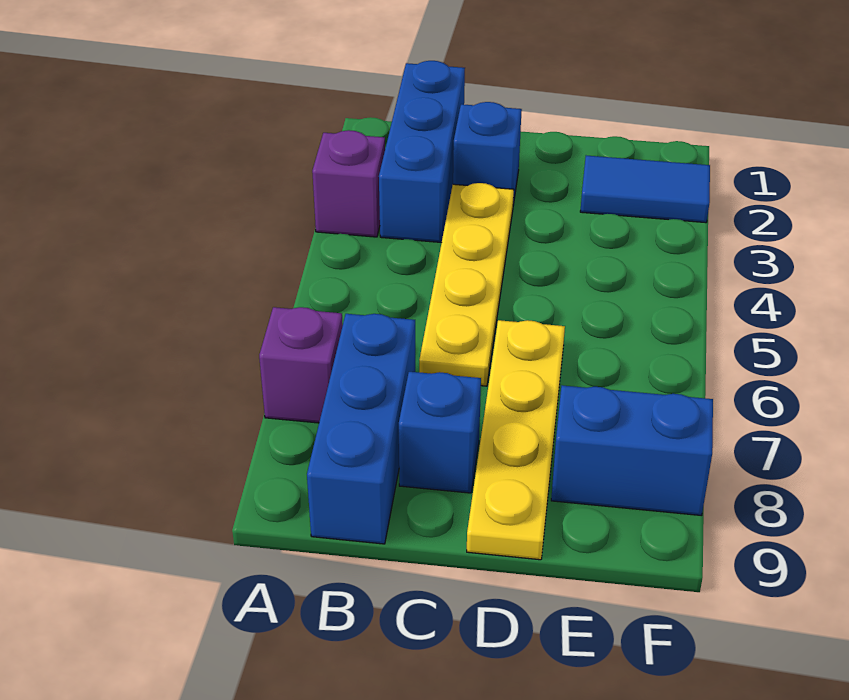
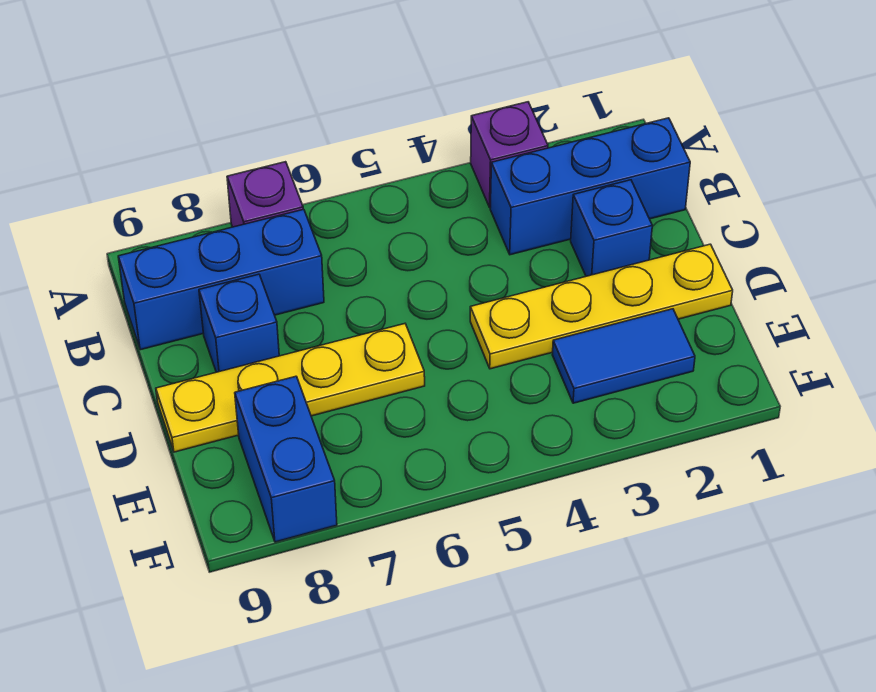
yellow 1x4 plate [419,183,514,386] -> yellow 1x4 plate moved to [470,244,733,369]
blue 1x2 tile [580,156,710,223] -> blue 1x2 tile turned to [552,309,695,403]

